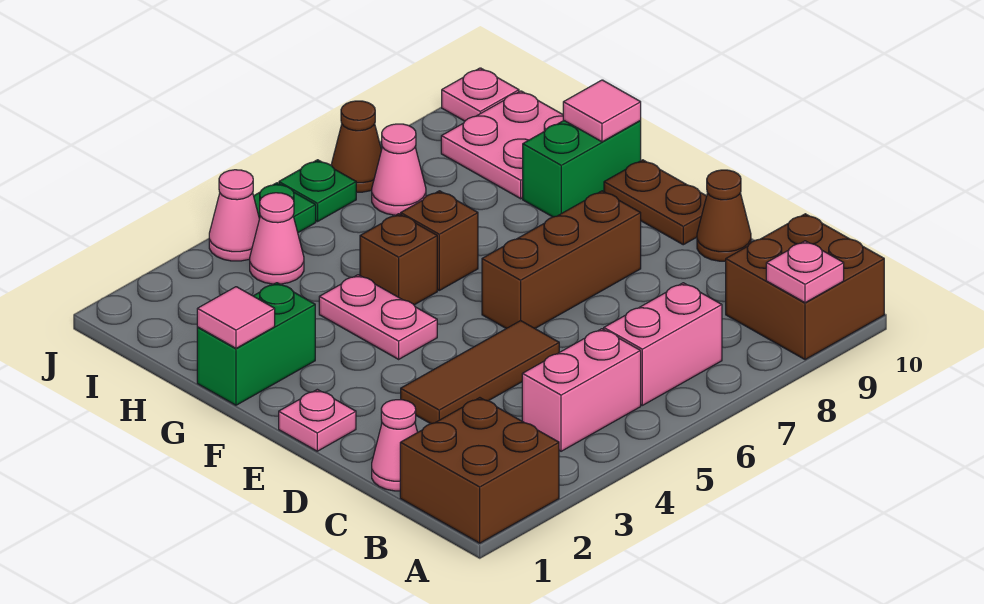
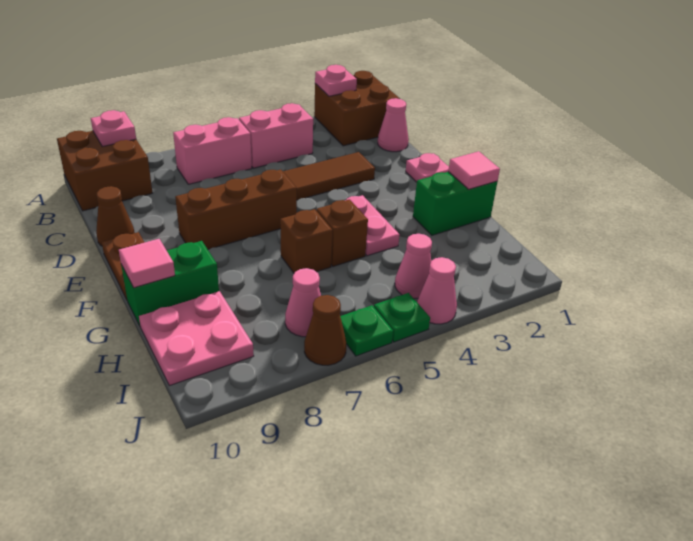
pink 1x1 plate [442,68,519,121] -> pink 1x1 plate moved to [315,65,357,96]

